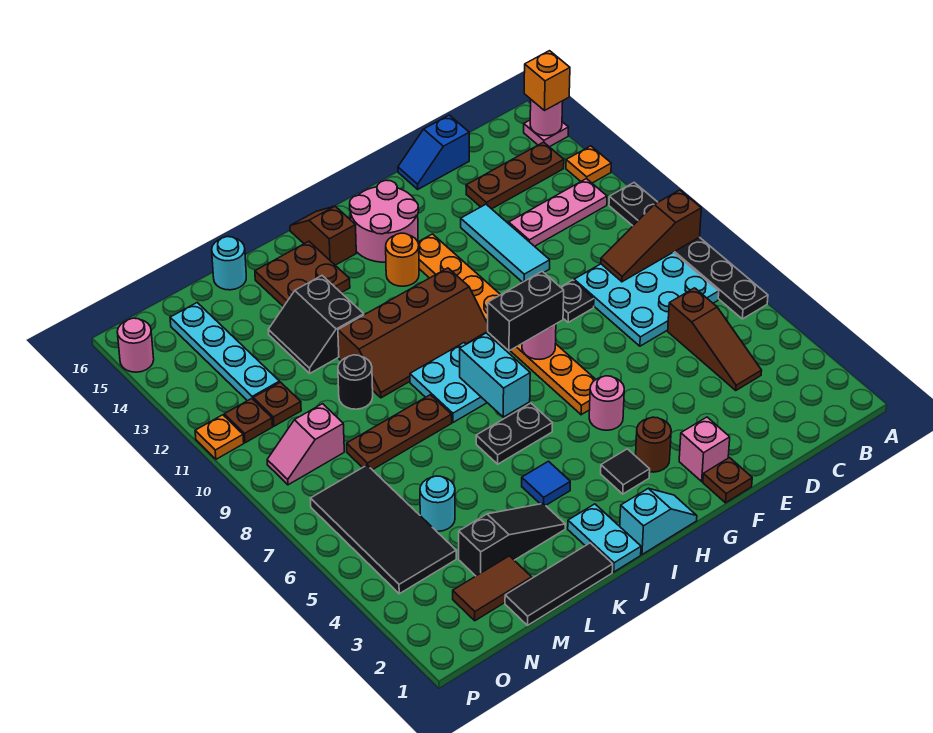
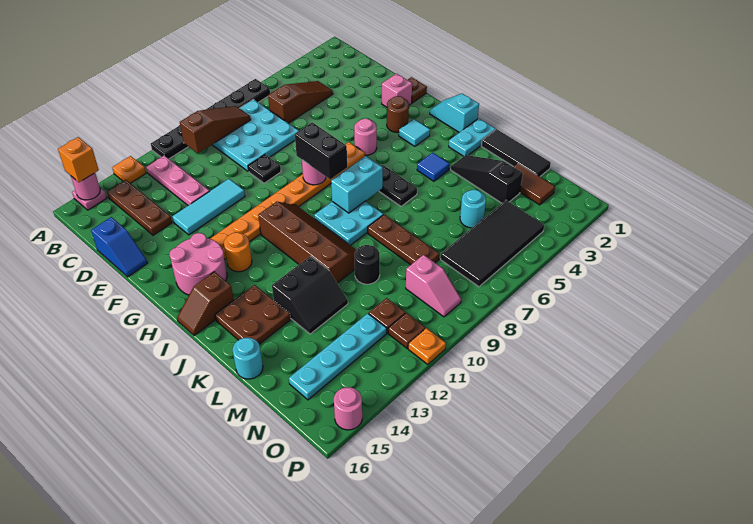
brown 1x3 slope [601,190,701,282] -> brown 1x3 slope turned to [180,106,251,153]
black 1x1 tile [601,449,650,494] -> cyan 1x1 tile [399,119,430,146]

